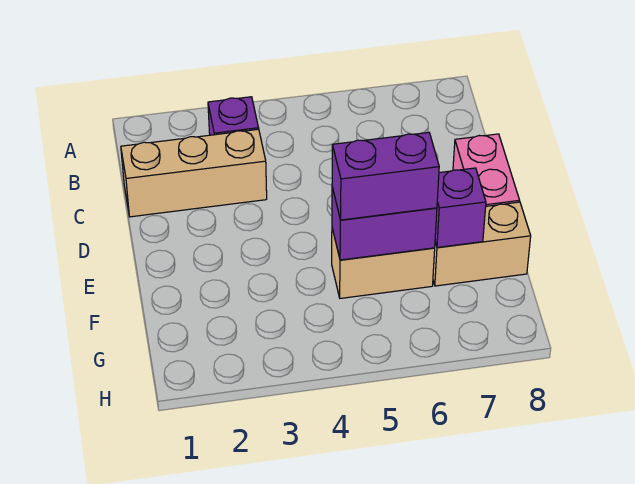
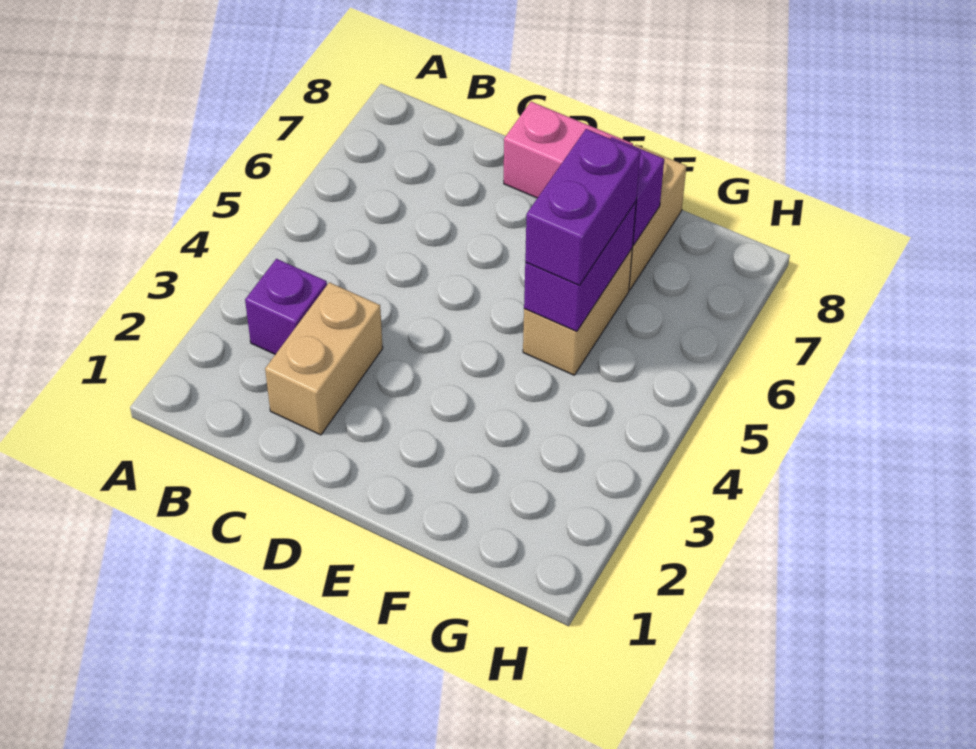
tan 1x3 brick [121,129,267,217] -> tan 1x2 brick [265,282,383,435]

